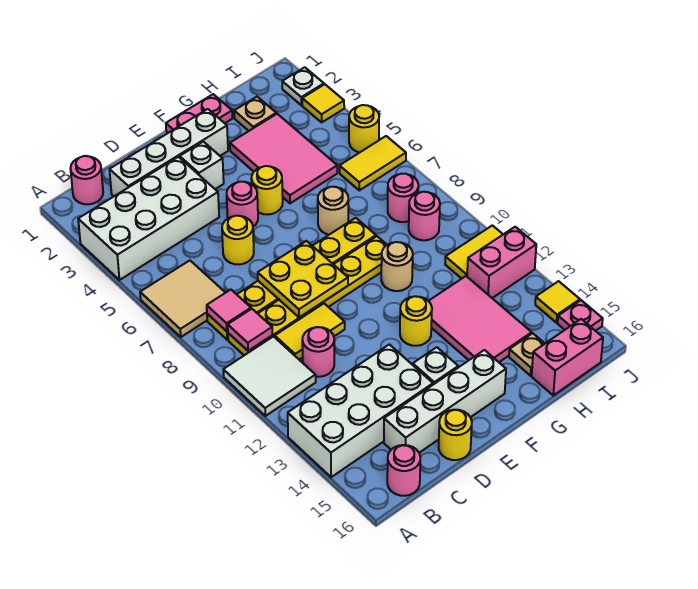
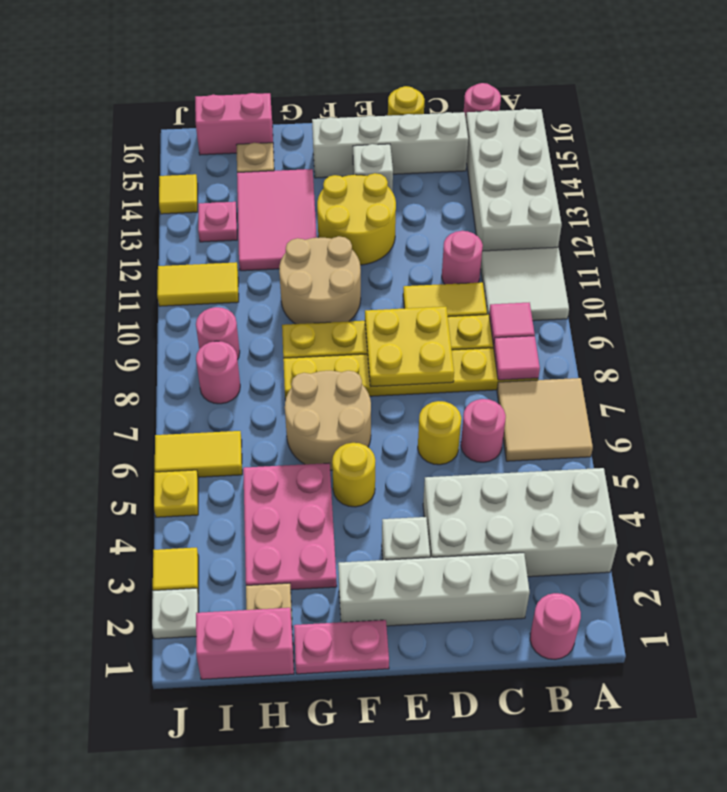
white 2x4 brick [288,344,433,477] -> white 2x4 brick turned to [466,109,562,251]
pink 1x1 round brick [227,182,258,227] -> pink 1x1 round brick moved to [461,399,506,462]
yellow 1x1 round brick [400,296,432,346] -> yellow 2x2 round brick [317,173,396,265]
pink 2x3 tile [230,114,337,203] -> pink 2x3 plate [243,463,337,590]
tan 1x1 round brick [318,187,348,235] -> tan 2x2 round brick [285,371,371,470]
tan 1x1 round brick [381,242,413,291] -> tan 2x2 round brick [279,236,361,324]
pink 1x2 brick [467,227,536,298] -> pink 1x2 brick moved to [196,608,294,679]
yellow 1x1 round brick [349,105,379,153] -> yellow 1x1 plate [154,470,198,517]
pink 1x1 plate [558,300,603,331] -> pink 1x1 plate moved to [198,202,237,242]

